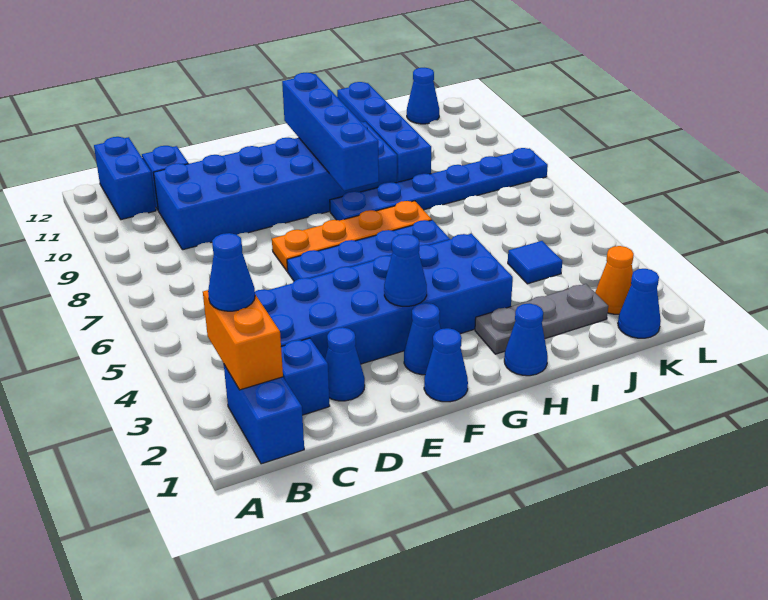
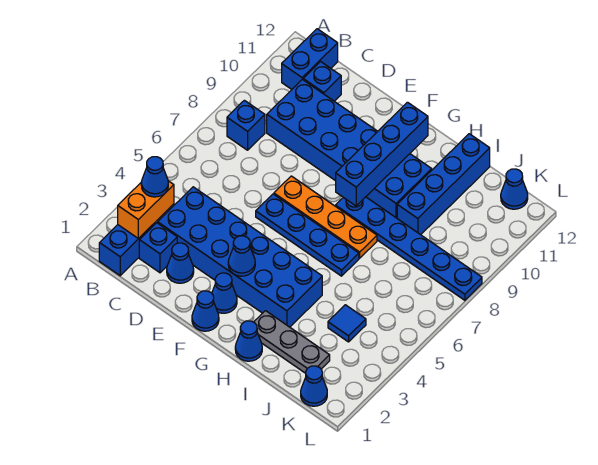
none -> blue 1x1 brick [227,100,265,150]
orange 1x1 cone [595,246,634,314] -> none

